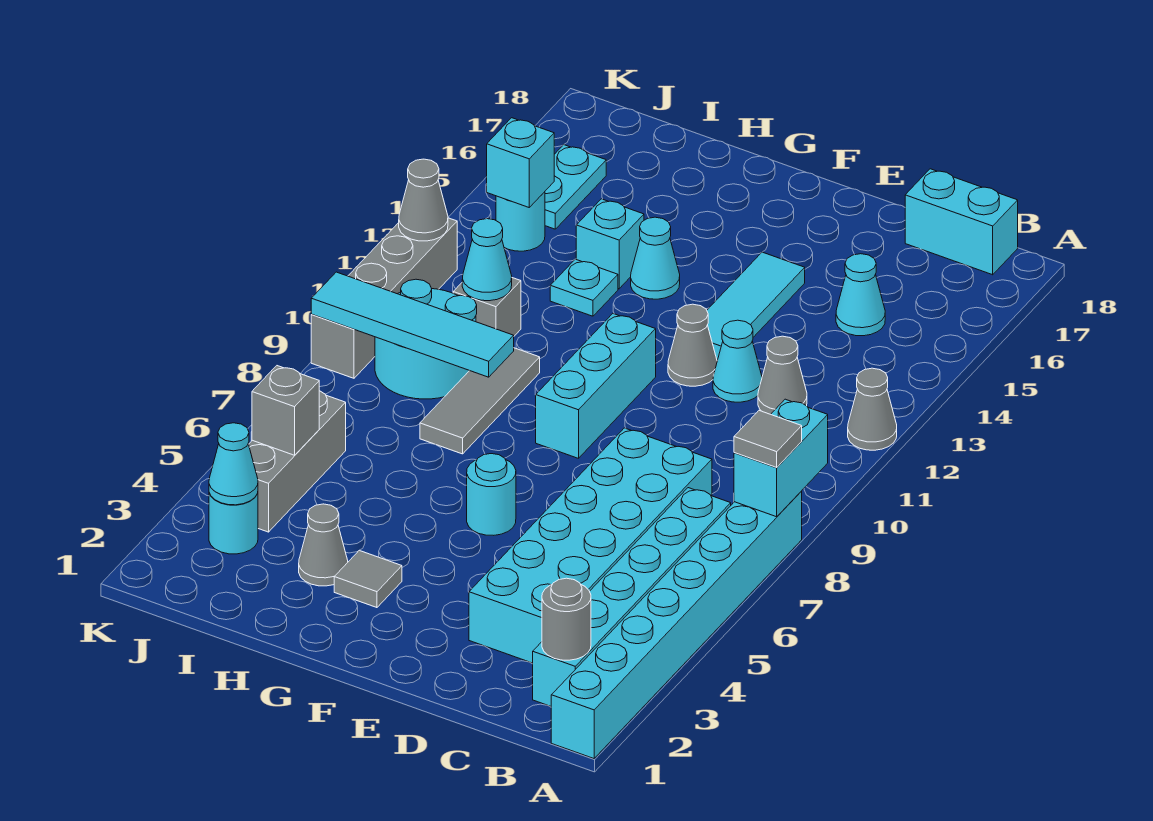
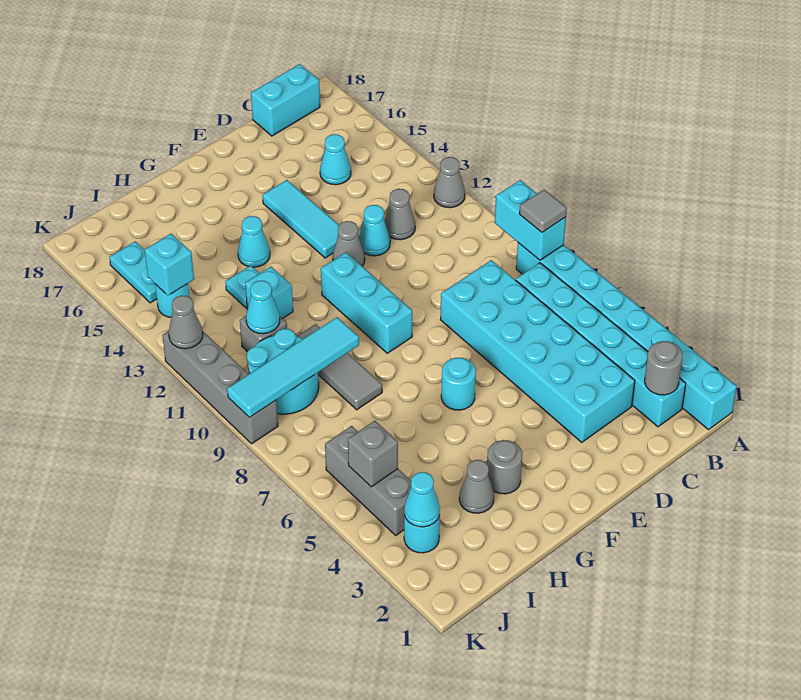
grey 1x1 tile [334,550,402,608] -> grey 1x1 round brick [487,440,522,494]
cyan 1x1 brick [576,199,644,289] -> cyan 1x1 brick moved to [245,267,293,319]

